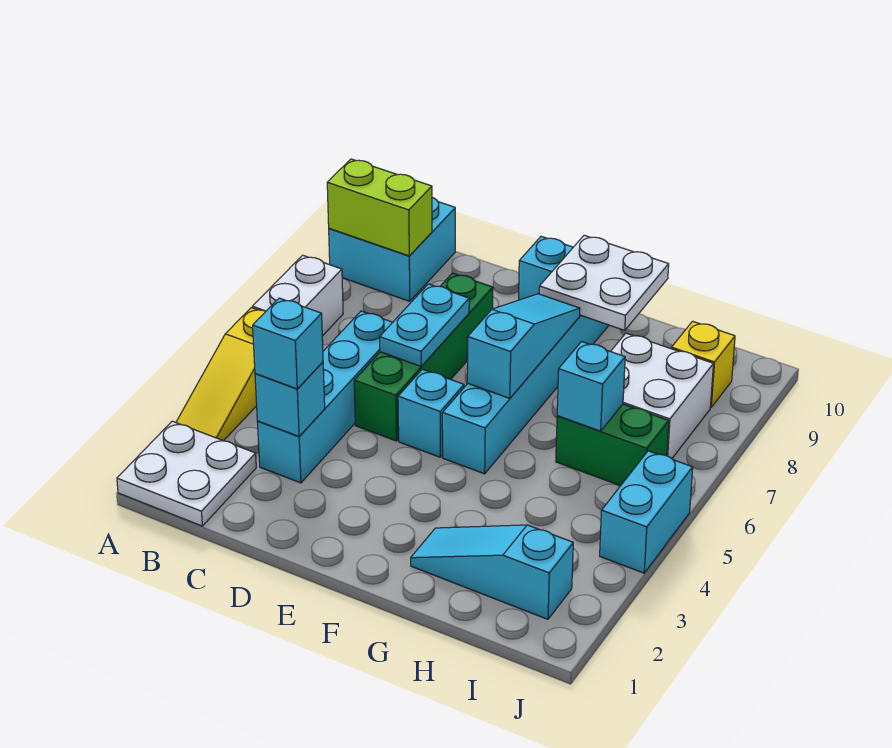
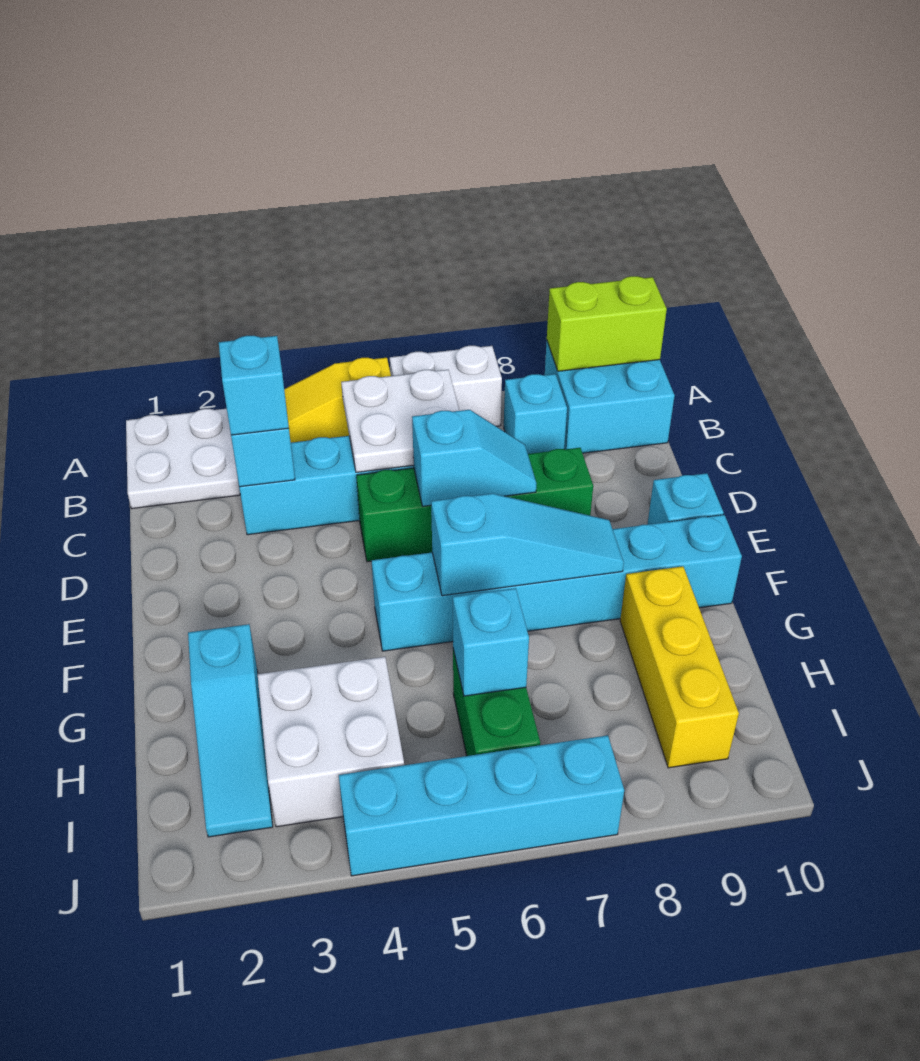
lime 1x2 brick [327,159,432,256] -> lime 1x2 brick turned to [547,276,667,371]
cyan 1x2 plate [380,284,469,366] -> cyan 1x2 slope [412,410,536,506]
cyan 1x1 brick [398,369,464,457] -> cyan 1x1 brick moved to [504,374,567,454]
white 2x2 plate [539,235,669,330] -> white 2x2 plate moved to [341,370,459,472]
cyan 1x3 slope [411,525,573,619] -> cyan 1x3 slope turned to [188,624,273,837]
white 2x2 brick [611,333,713,458] -> white 2x2 brick moved to [258,657,404,827]
yellow 1x1 brick [671,321,735,407] -> yellow 1x3 brick [620,566,739,768]
cyan 1x2 brick [600,451,693,573] -> cyan 1x4 brick [339,735,624,876]

